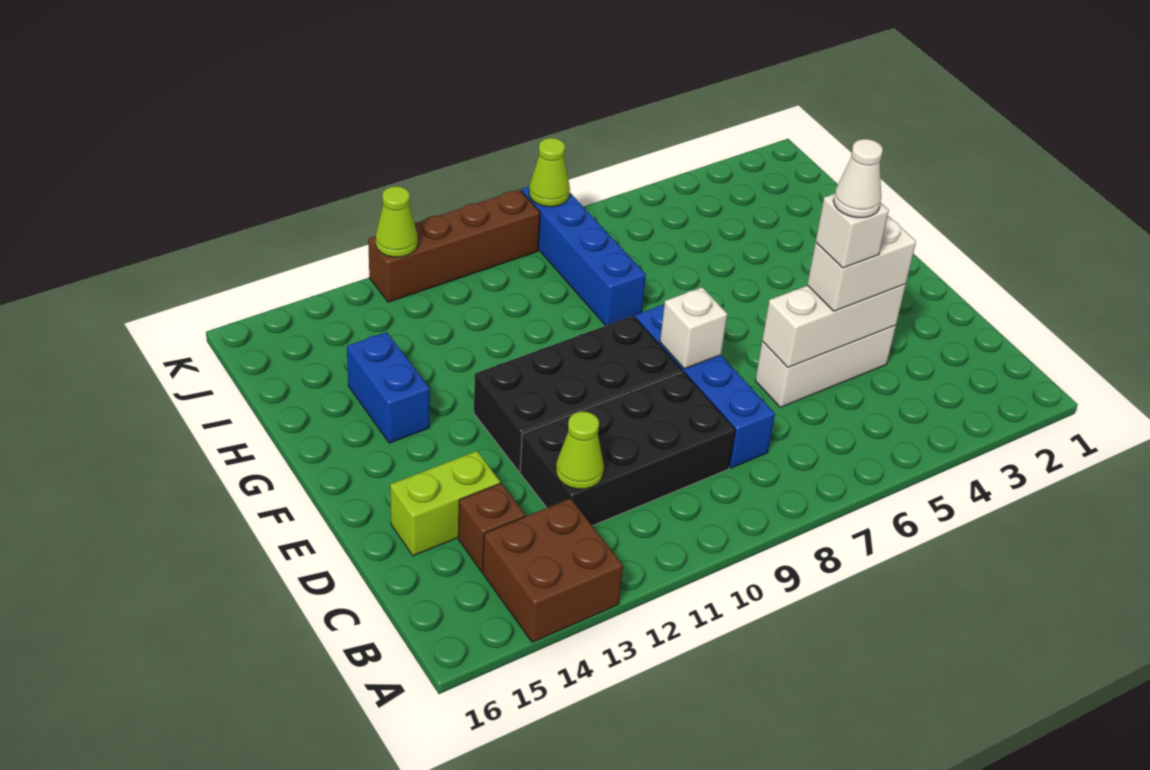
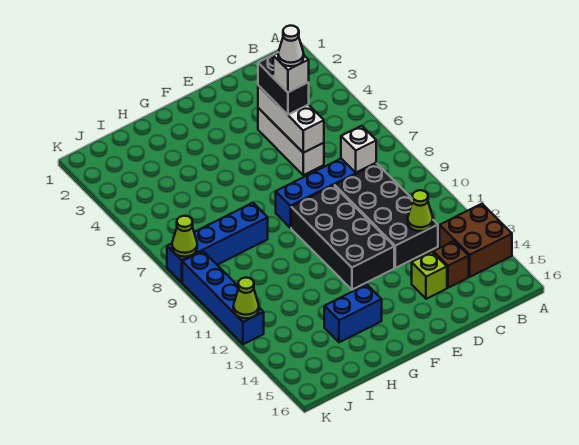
white 1x2 brick [807,216,916,311] -> black 1x2 brick [258,53,309,115]
lime 1x2 brick [390,451,500,556] -> lime 1x1 brick [412,252,447,299]
white 1x1 brick [660,287,727,369] -> white 1x1 brick moved to [341,126,376,173]
brown 1x4 brick [368,190,540,302] -> blue 1x4 brick [182,251,264,344]

